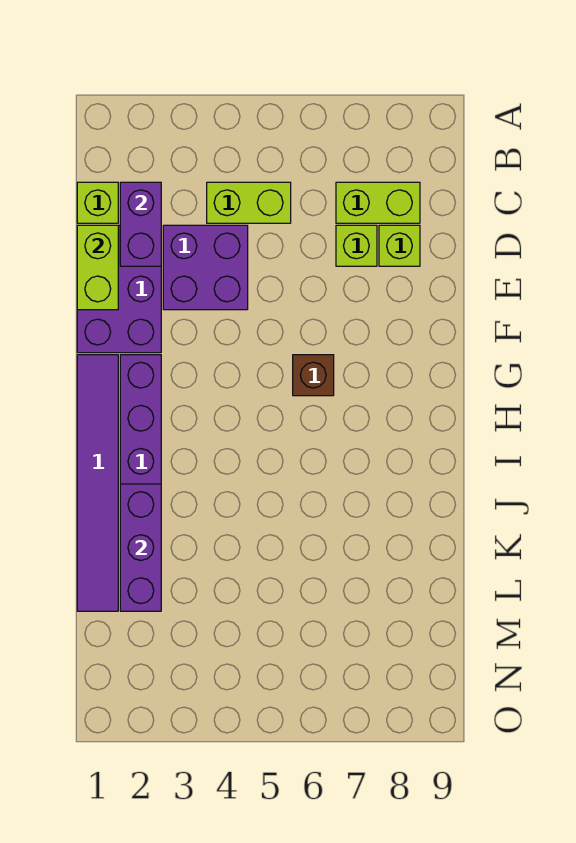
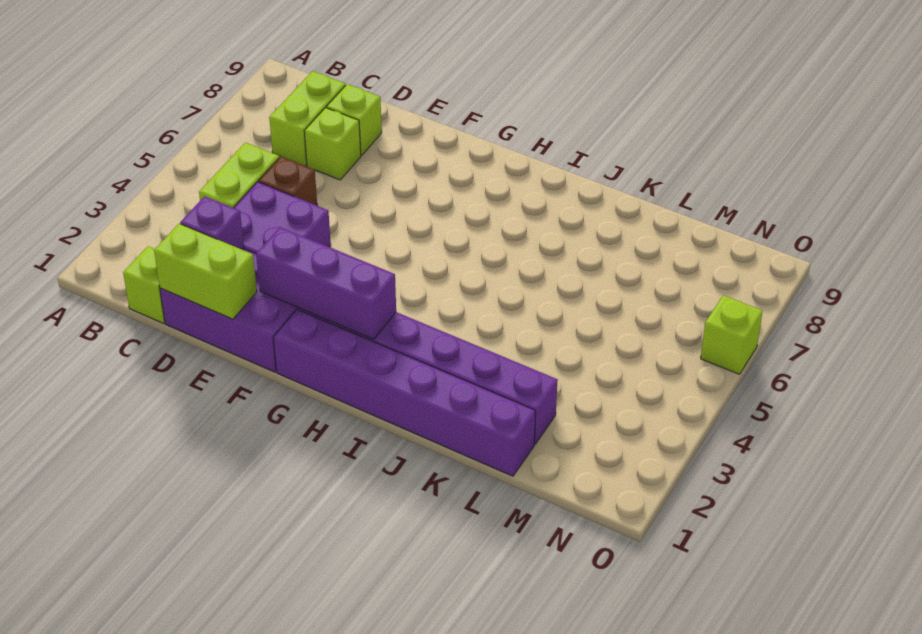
purple 1x2 brick [120,182,161,266] -> purple 1x1 brick [180,196,244,250]
purple 1x6 tile [77,355,118,611] -> purple 1x6 brick [273,309,536,476]
brown 1x1 brick [293,355,334,396] -> brown 1x1 brick moved to [259,157,317,205]
purple 1x3 brick [120,484,161,611] -> purple 1x3 brick moved to [256,227,396,340]
none -> lime 1x1 brick [701,295,763,374]

